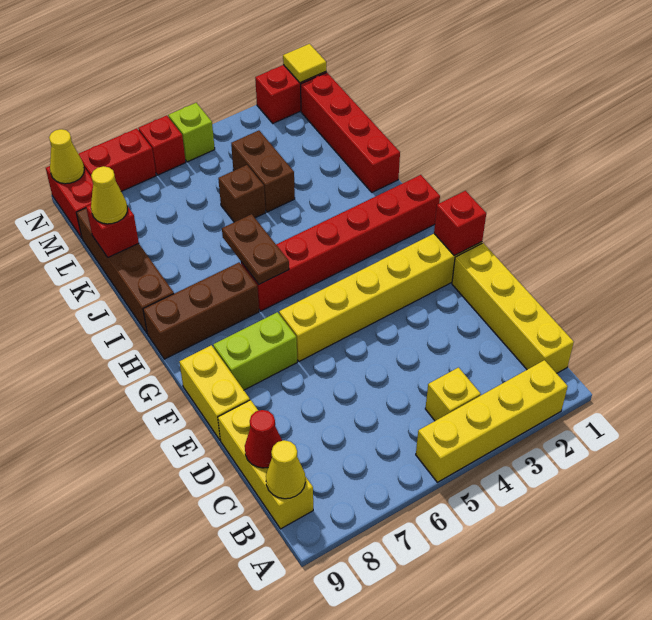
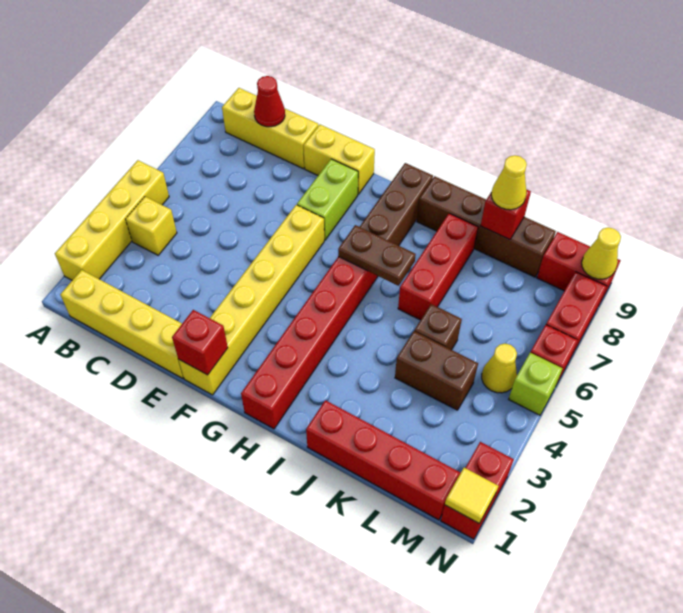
yellow 1x1 cone [266,440,305,499] -> yellow 1x1 cone moved to [482,344,517,393]
none -> red 1x3 brick [398,214,478,320]

